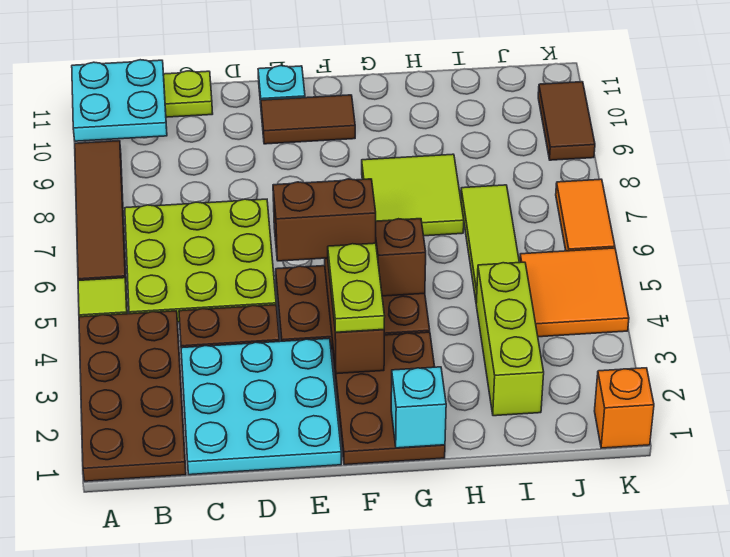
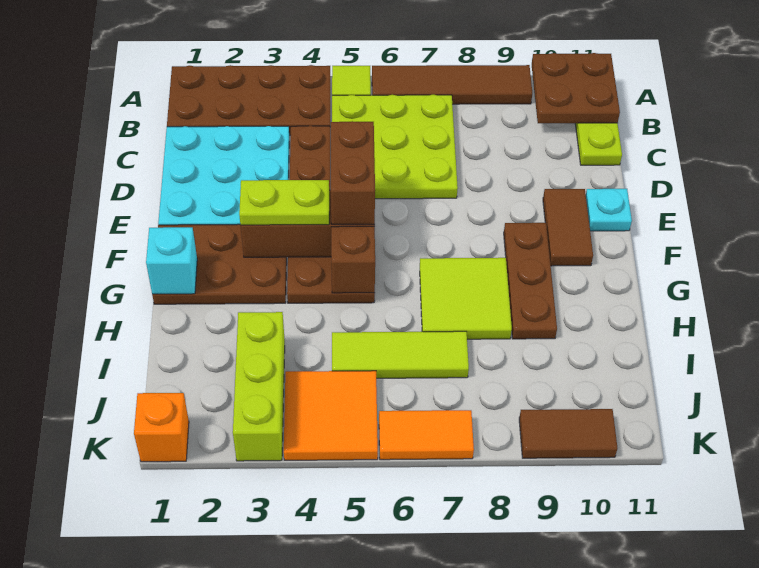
cyan 2x2 plate [72,60,167,141] -> brown 2x2 plate [532,53,620,123]
none -> brown 1x3 plate [504,223,557,339]
lime 1x3 brick [476,262,544,416] -> lime 1x3 brick turned to [233,312,285,461]

